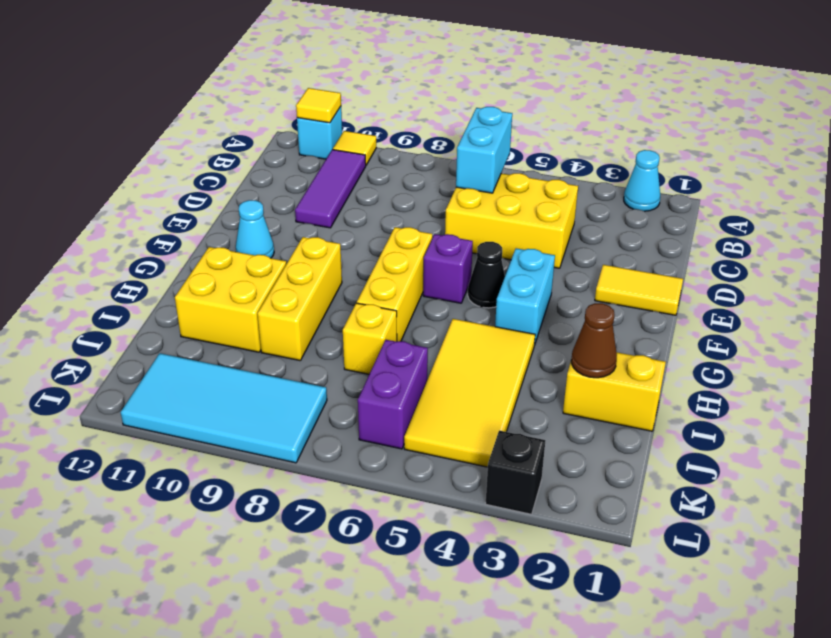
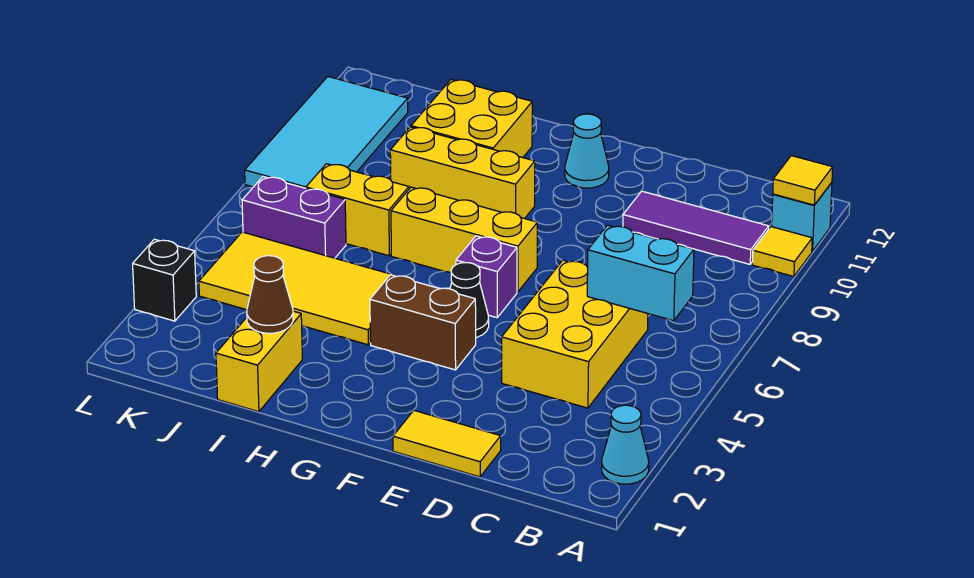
yellow 1x2 tile [595,265,683,315] -> yellow 1x2 tile turned to [393,410,501,477]
cyan 1x2 brick [495,248,555,345] -> brown 1x2 brick [370,275,476,370]
yellow 1x1 brick [343,303,397,374] -> yellow 1x2 brick [306,164,409,256]

